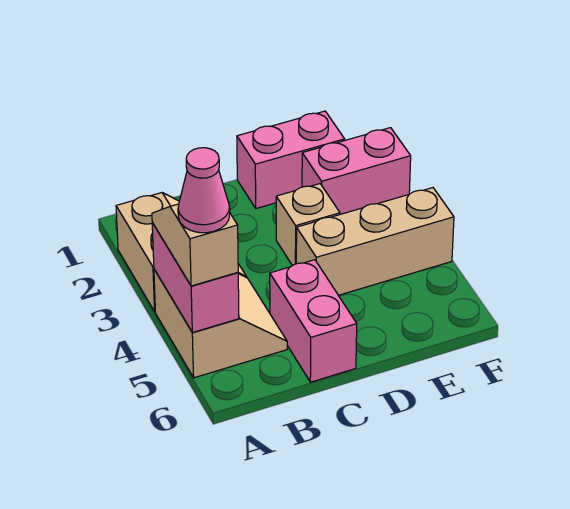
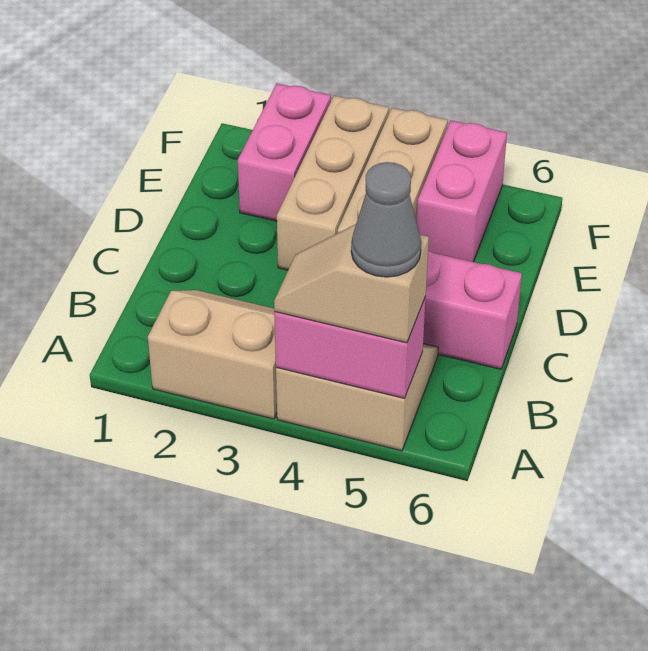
pink 1x1 cone [178,148,230,233] -> grey 1x1 cone [351,162,421,277]
pink 1x2 brick [237,111,345,208] -> pink 1x2 brick moved to [417,121,507,262]
tan 1x1 brick [276,184,340,266] -> tan 1x3 brick [277,96,389,270]

